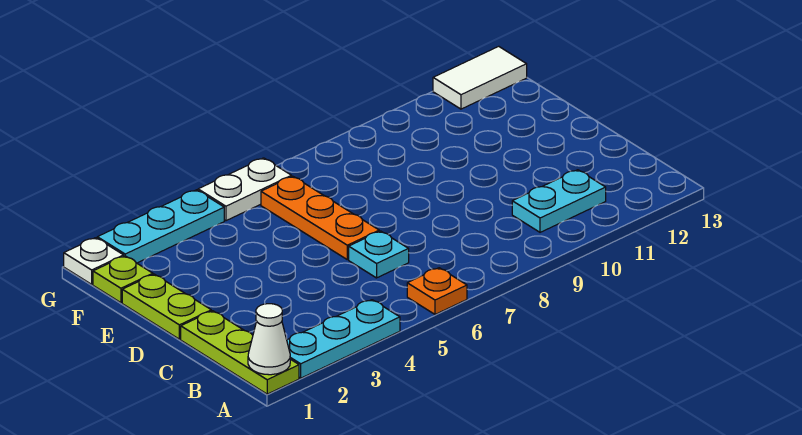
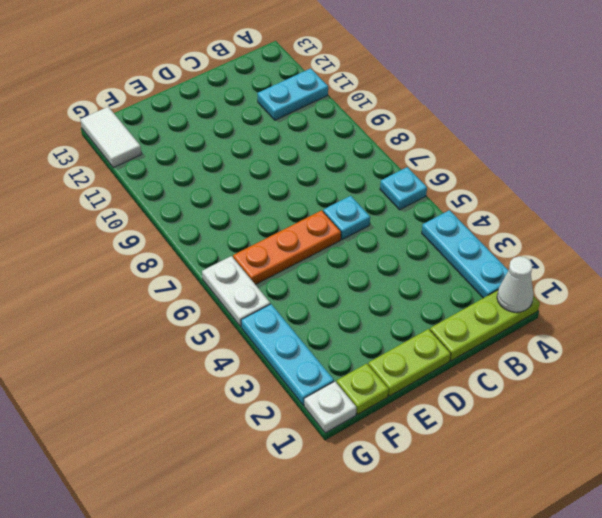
orange 1x1 plate [407,268,467,314] -> cyan 1x1 plate [380,167,427,210]
cyan 1x2 plate [512,170,606,232] -> cyan 1x2 plate turned to [257,68,328,120]

